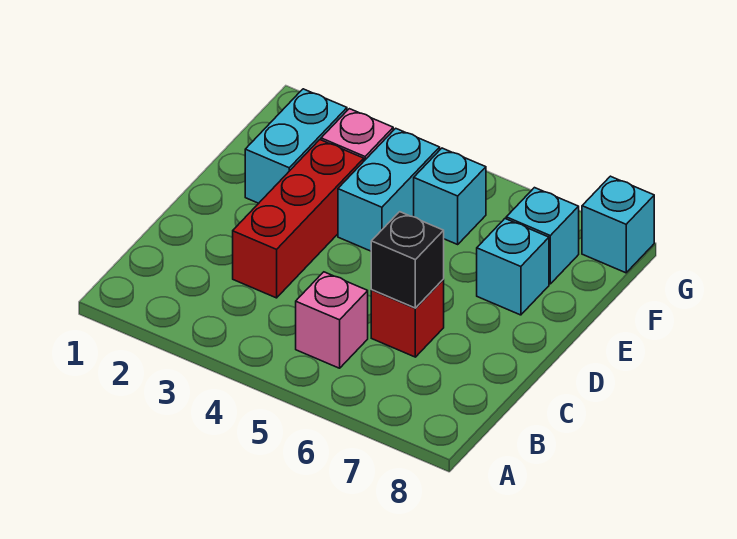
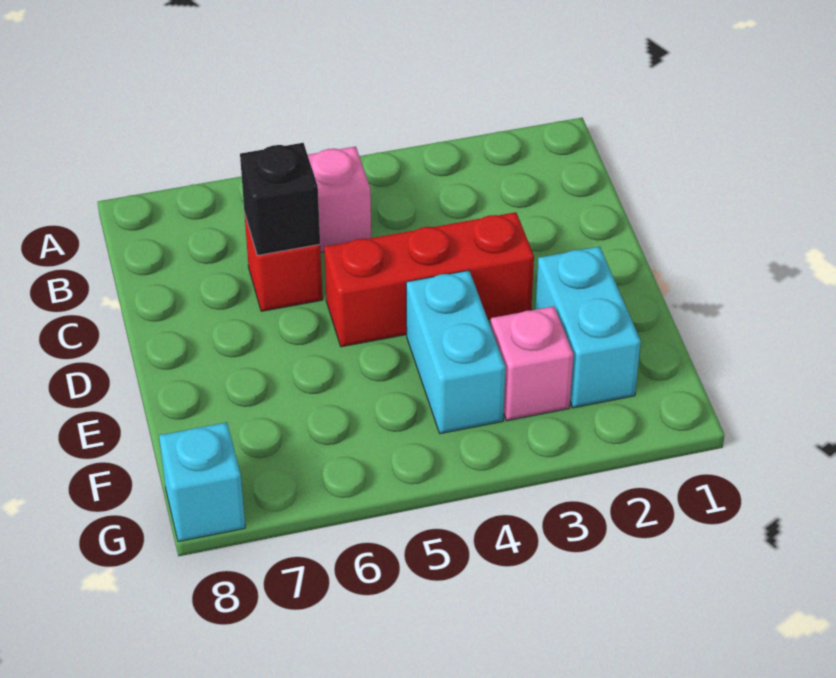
red 1x3 brick [233,140,364,298] -> red 1x3 brick turned to [324,212,534,347]
cyan 1x1 brick [477,219,549,315] -> none
cyan 1x1 brick [414,148,486,244] -> none
cyan 1x1 brick [506,188,579,284] -> none

